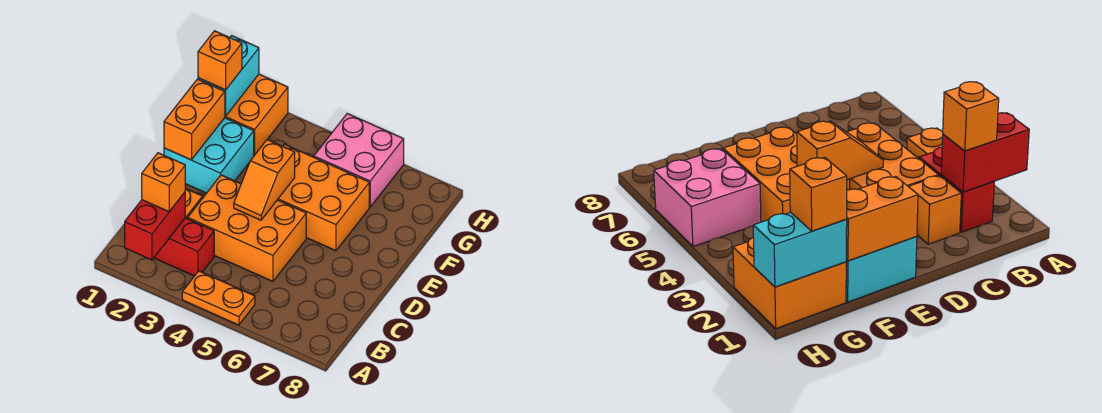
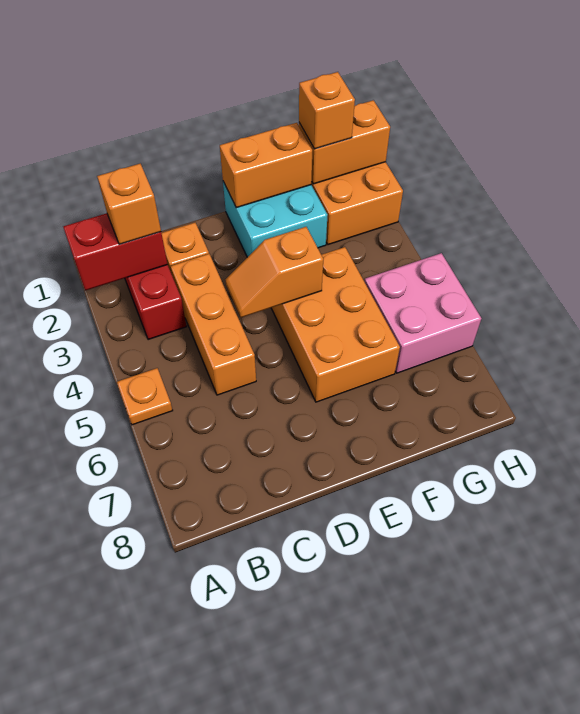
orange 1x2 plate [182,271,255,325] -> orange 1x1 plate [117,368,173,425]
orange 2x3 brick [188,175,306,281] -> orange 1x3 brick [170,254,256,395]
cyan 1x2 brick [198,36,259,116] -> orange 1x2 brick [299,100,390,184]

